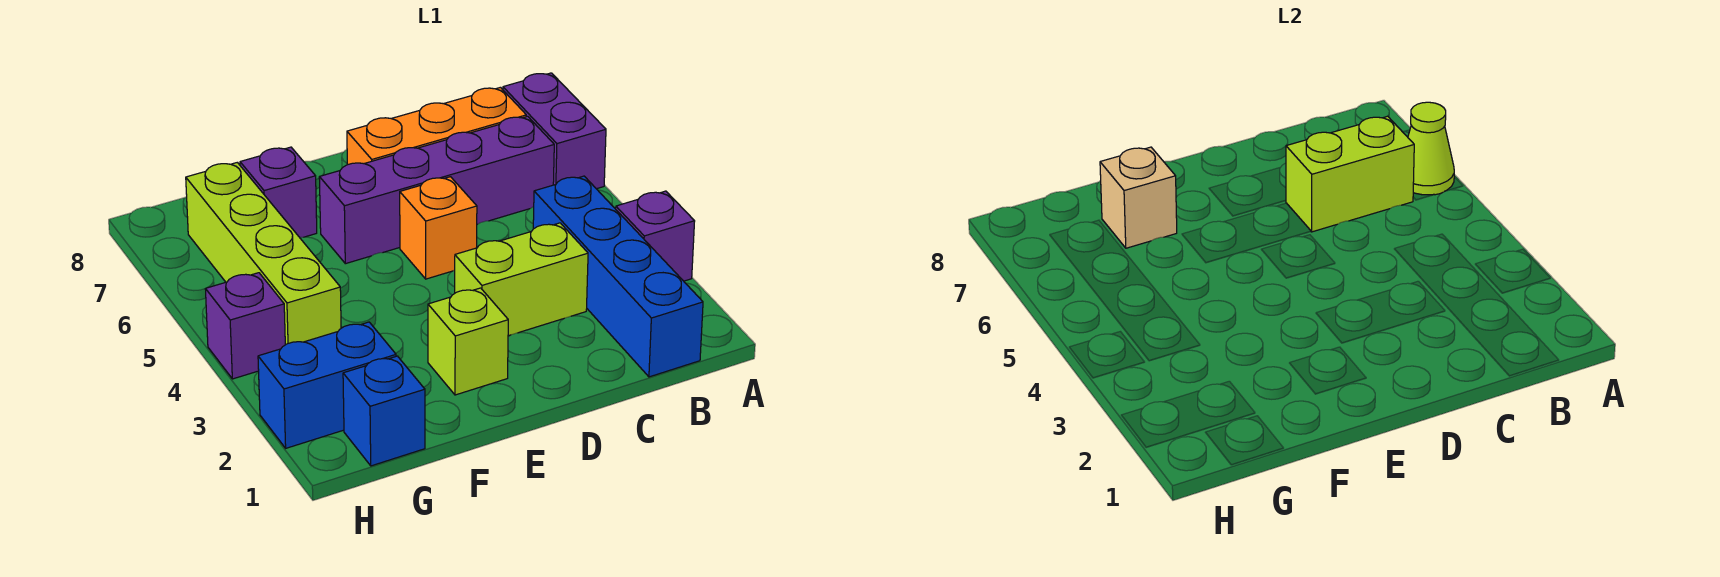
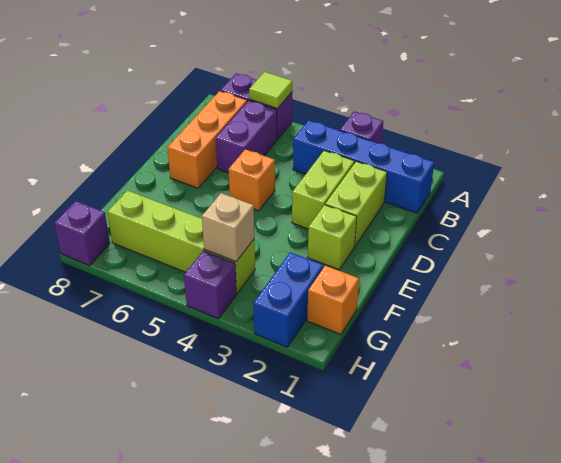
lime 1x1 cone [1408,102,1454,195] -> lime 1x1 tile [249,72,292,109]
purple 1x4 brick [319,116,554,264] -> purple 1x2 brick [216,101,277,173]
lime 1x2 brick [1286,116,1414,232] -> lime 1x2 brick moved to [325,161,387,246]
purple 1x1 brick [240,147,317,237] -> purple 1x1 brick moved to [55,201,110,266]
tan 1x1 brick [1100,147,1177,248] -> tan 1x1 brick moved to [202,193,254,262]
blue 1x1 brick [343,356,425,466] -> orange 1x1 brick [307,266,359,334]

